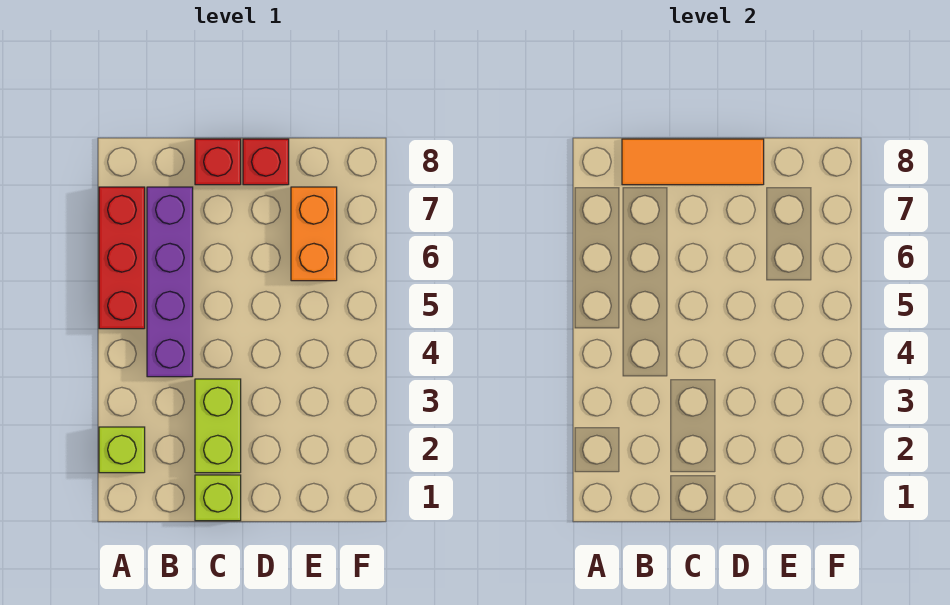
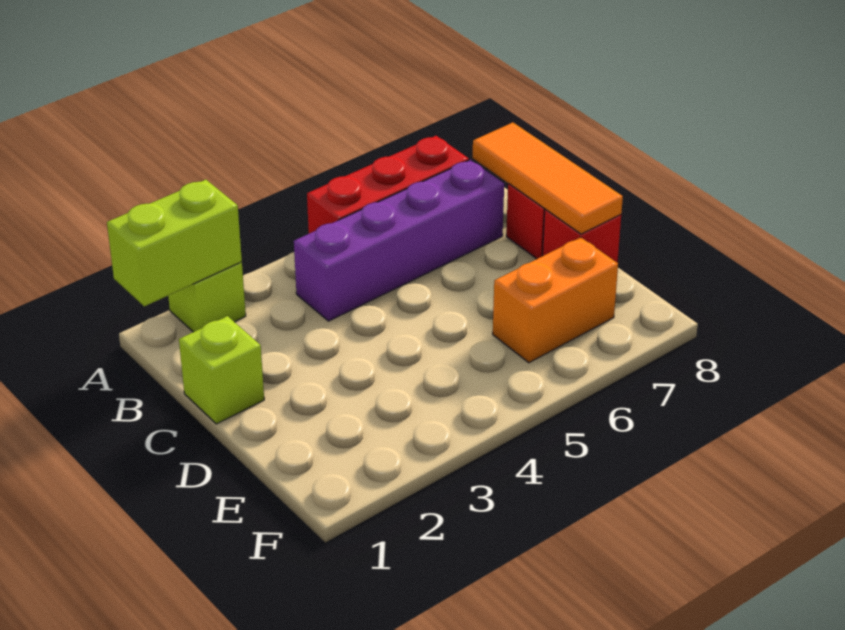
lime 1x2 brick [195,379,241,473] -> lime 1x2 brick moved to [107,180,242,306]

